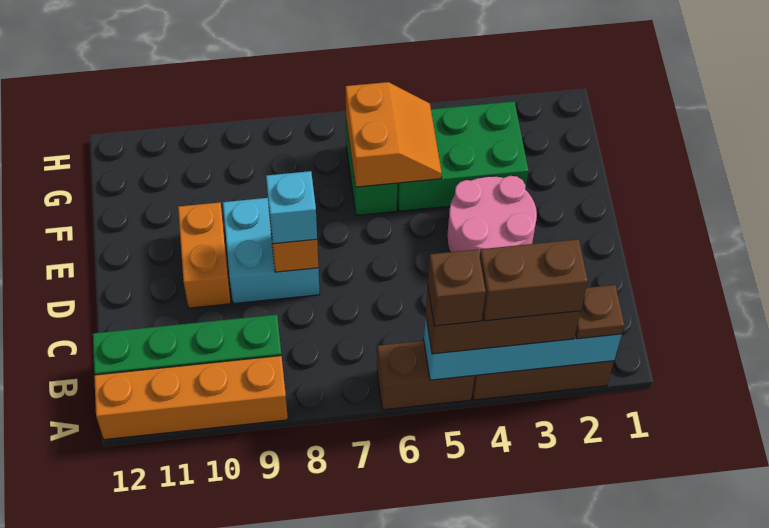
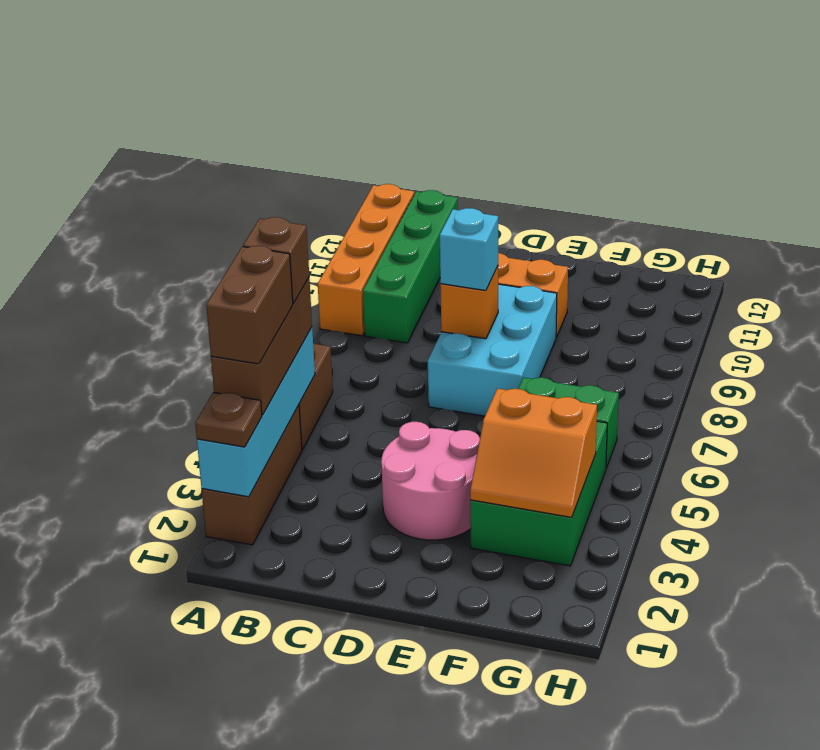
cyan 2x2 brick [223,198,320,304] -> cyan 2x3 brick [428,284,557,416]
orange 2x2 slope [346,82,442,187] -> orange 2x2 slope moved to [470,388,597,517]

